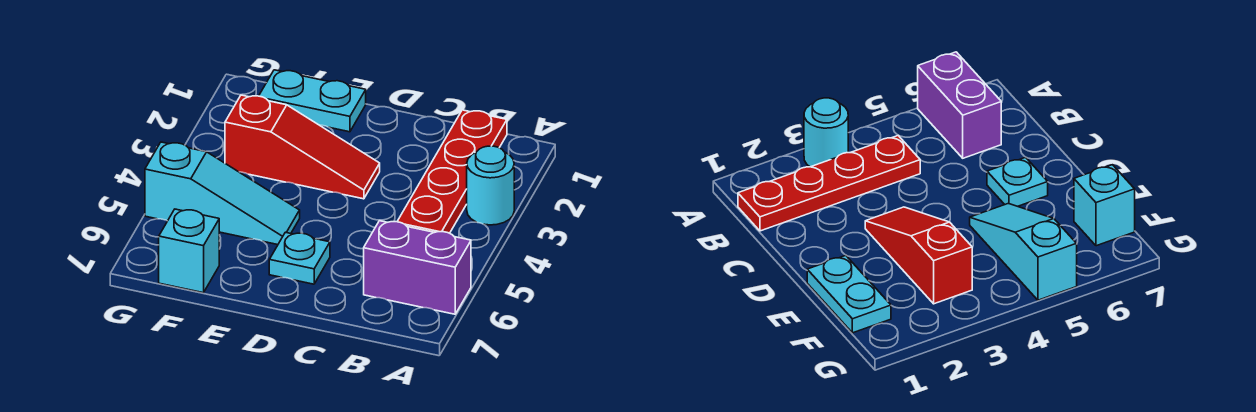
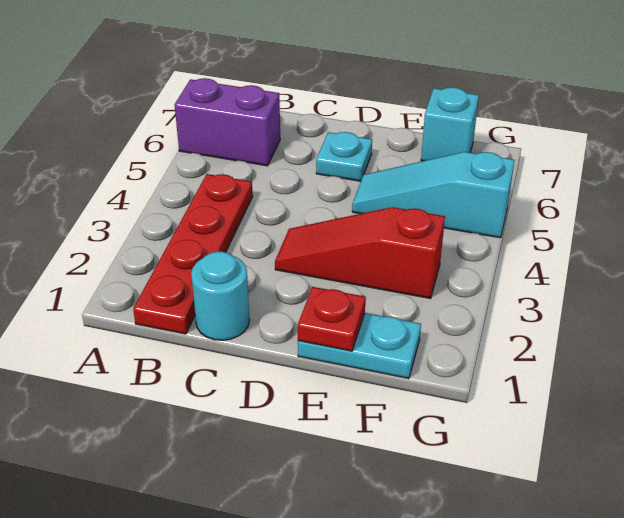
cyan 1x1 round brick [467,146,514,225] -> cyan 1x1 round brick moved to [191,252,250,340]
none -> red 1x1 plate [298,287,366,351]

